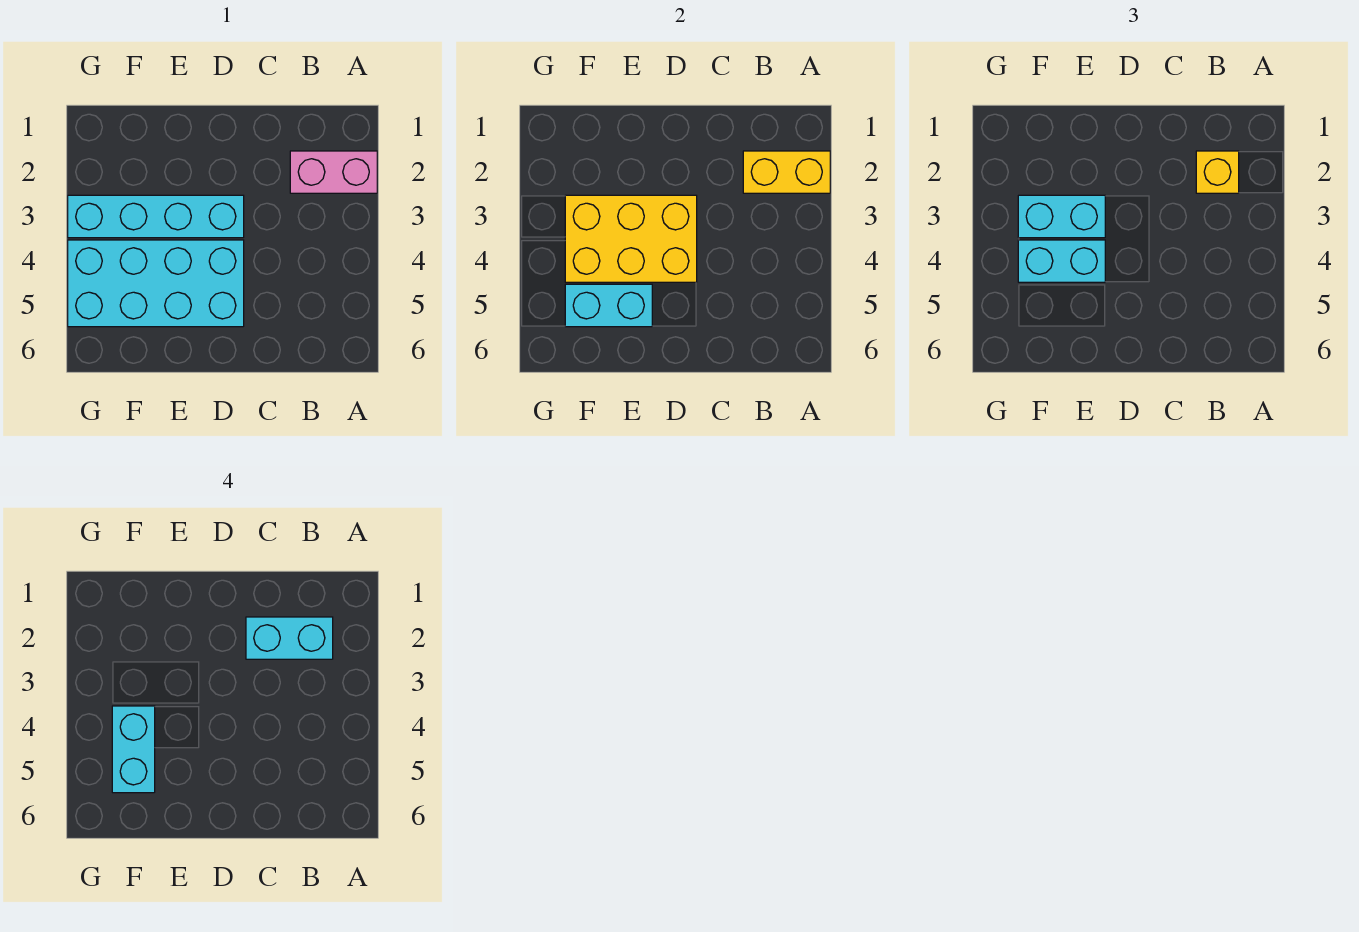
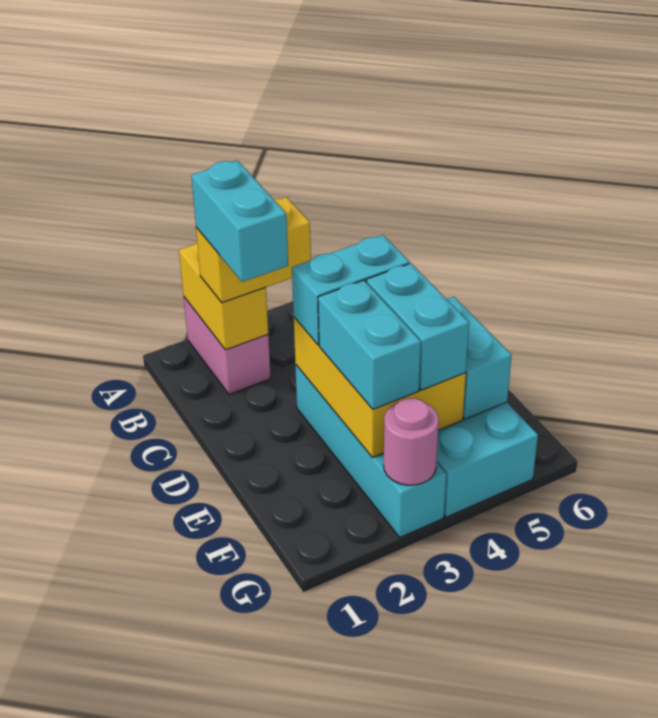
yellow 1x1 brick [1196,151,1239,193] -> yellow 1x2 brick [196,197,311,303]
cyan 1x2 brick [112,706,155,793] -> cyan 1x2 brick moved to [292,235,409,345]
none -> pink 1x1 round brick [384,398,439,485]

